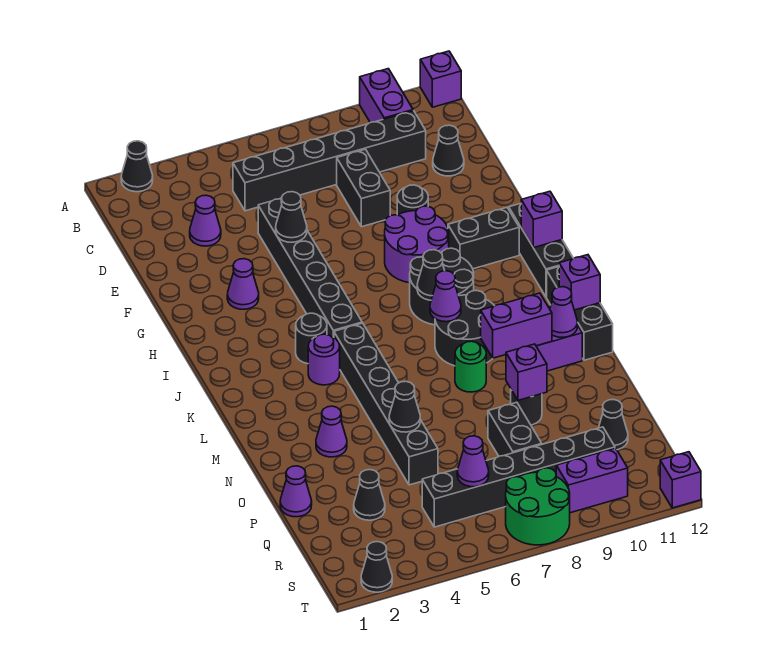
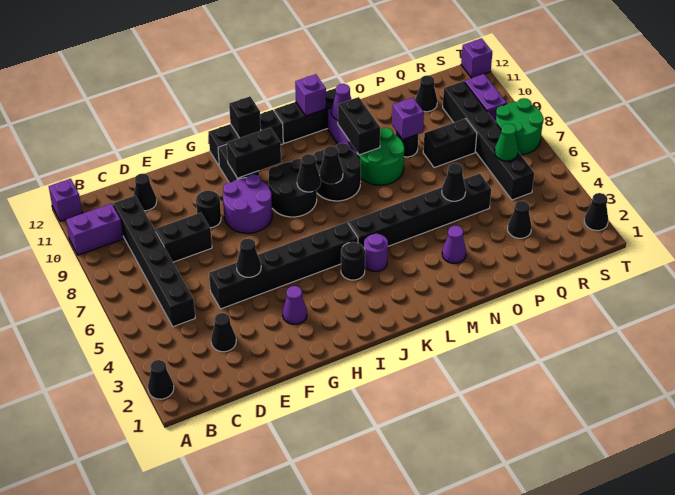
purple 1x1 cone [190,195,221,246] -> black 1x1 cone [211,313,236,352]
none -> black 1x2 brick [227,127,281,178]
purple 1x1 brick [521,191,562,248] -> black 1x1 brick [229,96,261,138]
purple 1x1 cone [430,271,461,322] -> black 1x1 cone [320,146,343,184]
green 1x1 round brick [455,341,486,392] -> green 2x2 round brick [357,128,404,185]
purple 1x2 brick [481,293,552,358] -> black 1x2 brick [338,97,380,155]
purple 1x1 cone [280,466,312,517] -> none
purple 1x1 cone [457,436,489,487] -> green 1x1 cone [495,123,518,161]

